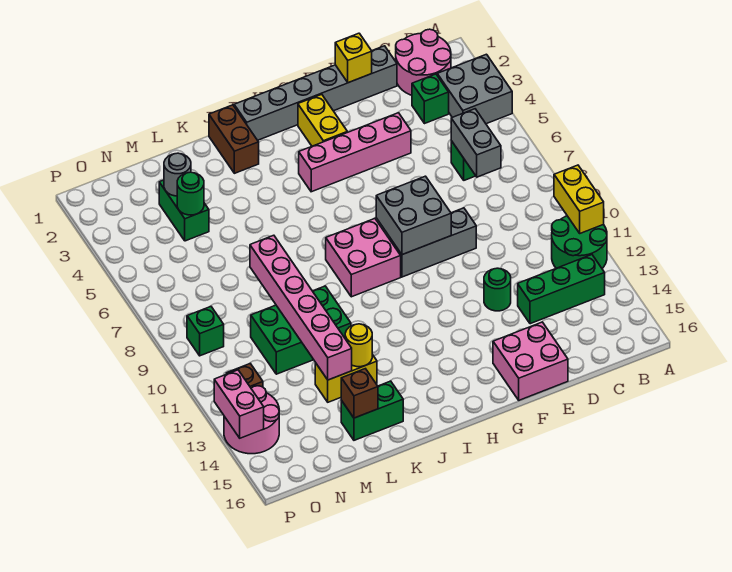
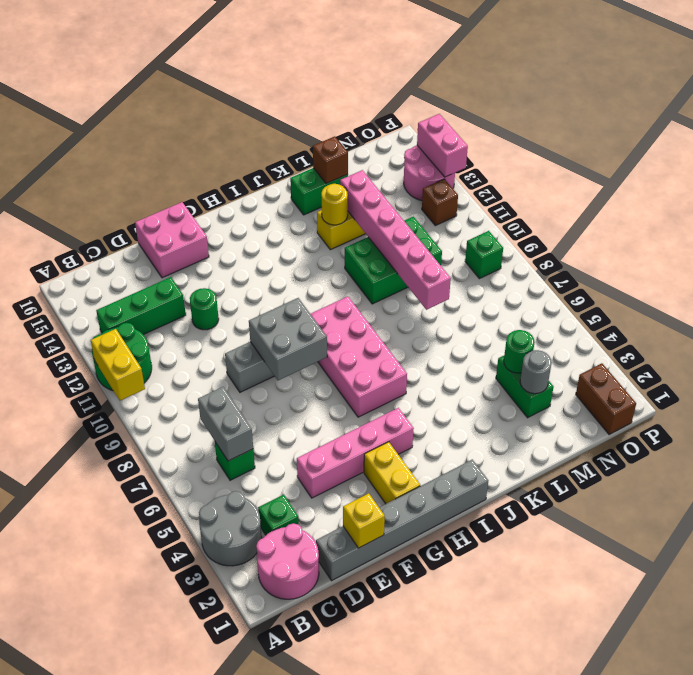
grey 2x2 brick [437,54,512,124] -> grey 2x2 round brick [199,491,262,566]
pink 2x2 brick [326,218,401,297] -> pink 2x4 brick [311,296,407,417]
brown 1x2 brick [209,105,259,173] -> brown 1x2 brick moved to [576,363,636,435]

